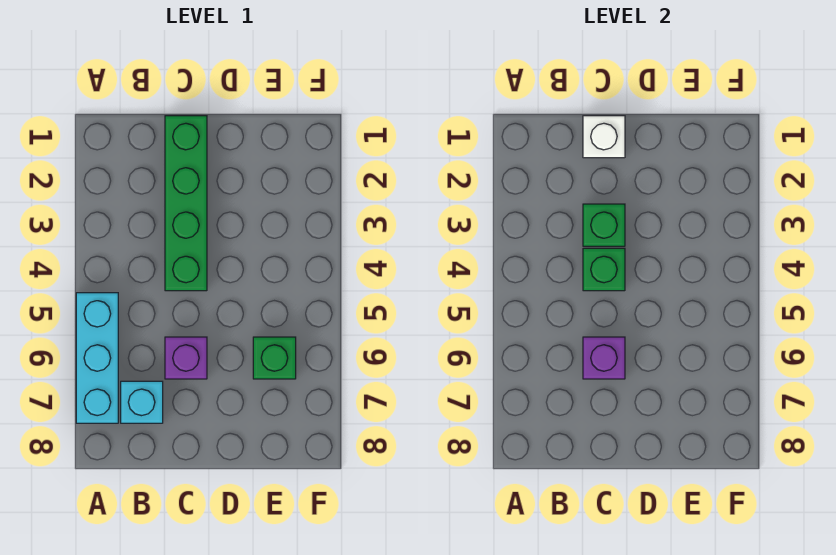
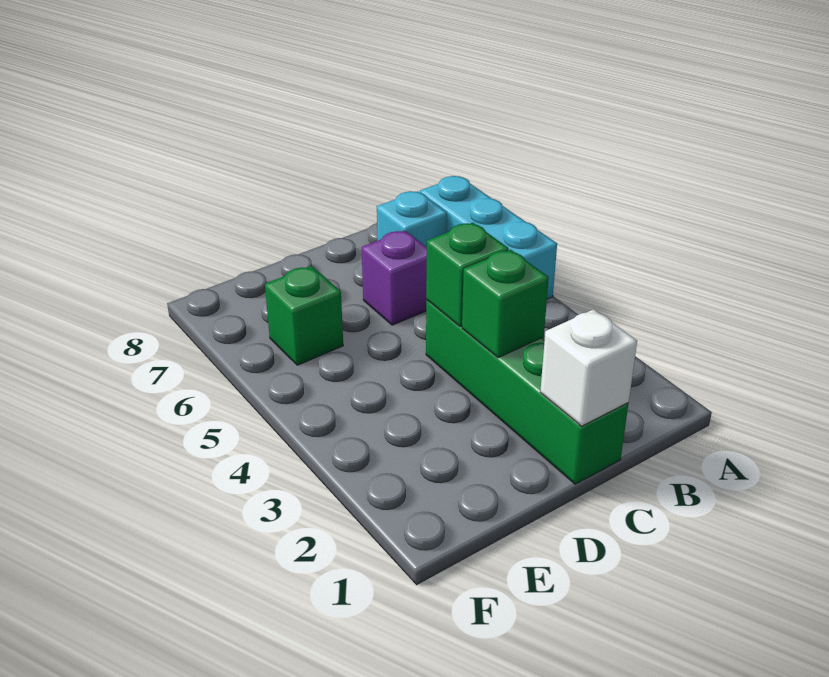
purple 1x1 brick [583,337,625,379] -> none

